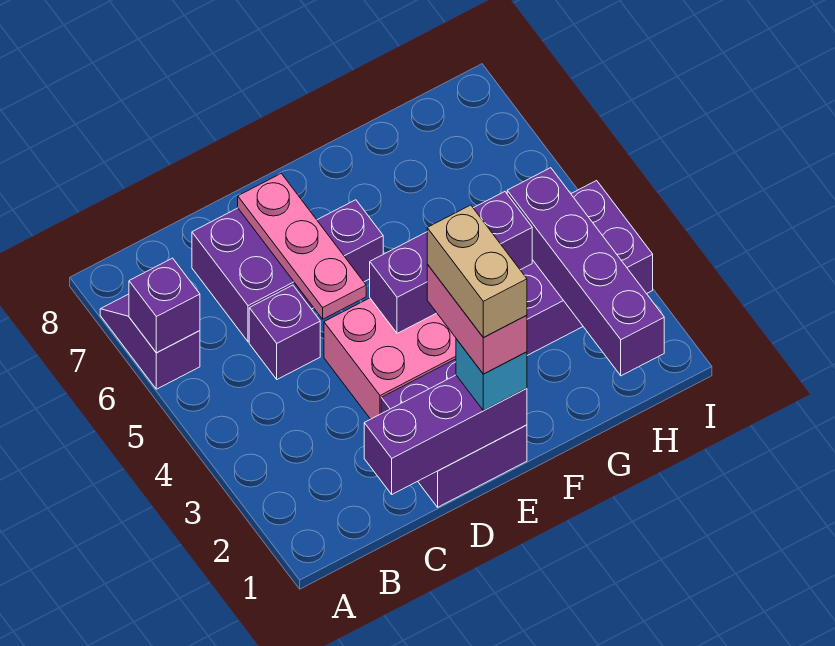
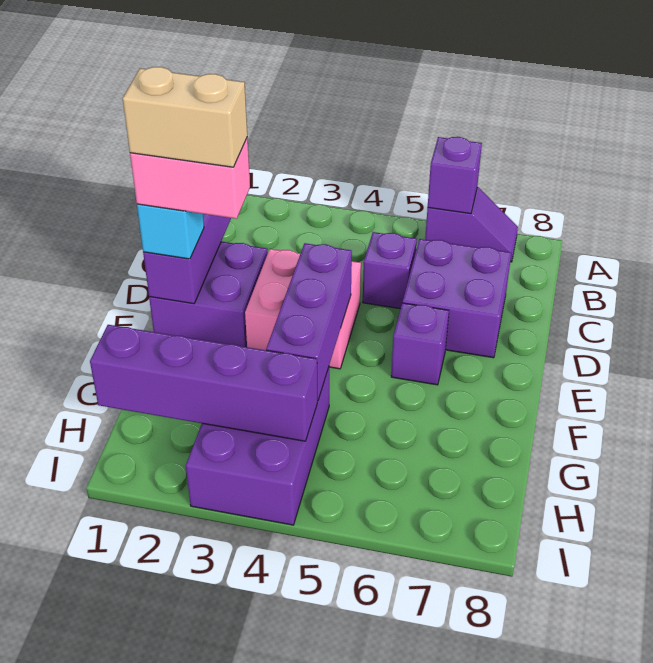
pink 1x3 plate [238,174,366,319] -> none

